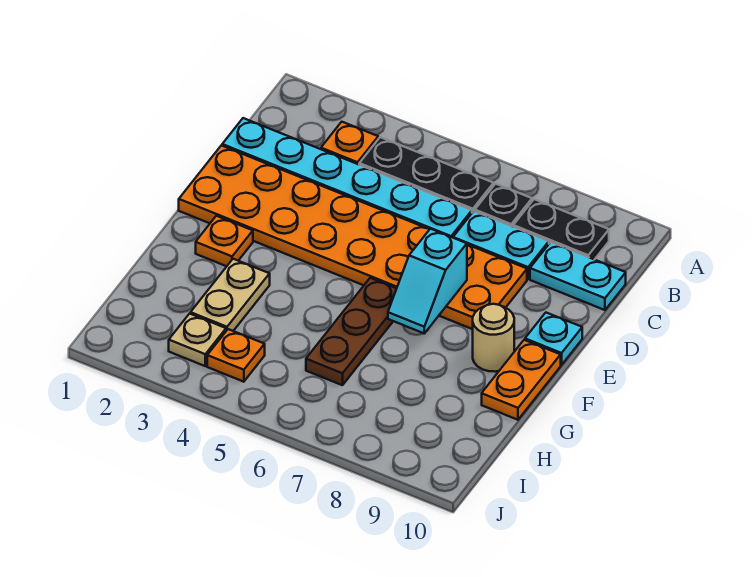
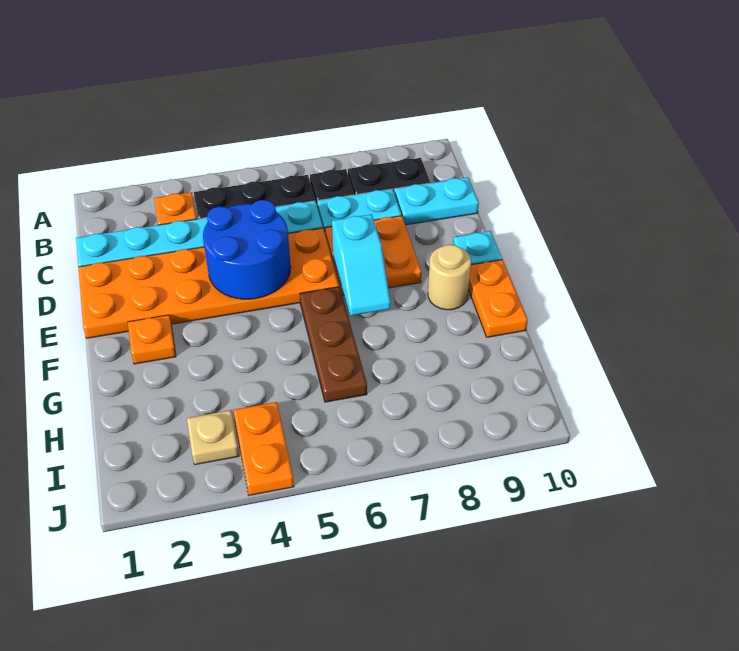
none -> blue 2x2 round brick [203,200,291,299]
tan 1x2 plate [191,259,270,331] -> none
orange 1x1 plate [207,329,265,382] -> orange 1x2 plate [233,402,294,495]

